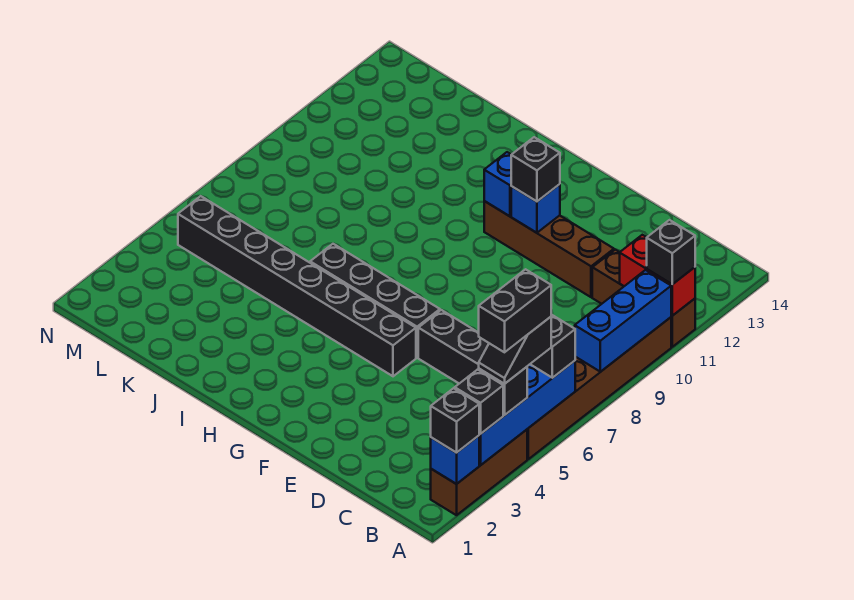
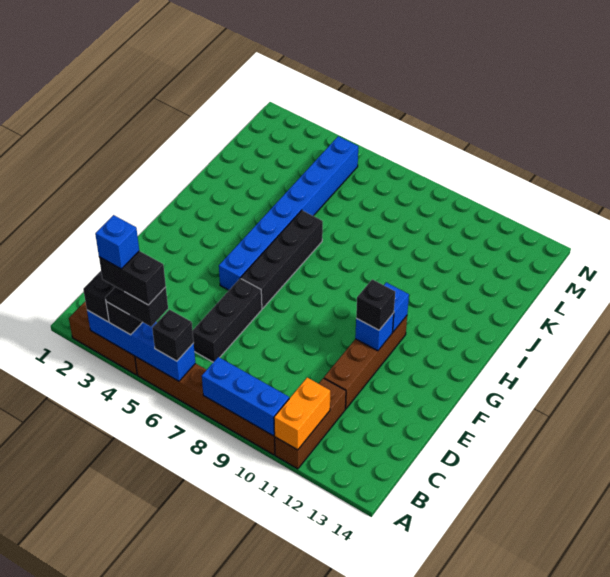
blue 1x1 brick [431,436,479,484] -> blue 1x1 brick moved to [95,215,139,269]
black 1x1 brick [431,388,479,453] -> none
red 1x2 brick [620,235,695,316] -> orange 1x2 brick [274,378,330,450]
black 1x1 brick [647,220,695,284] -> none
black 1x8 brick [178,196,416,376] -> blue 1x8 brick [219,136,358,290]

